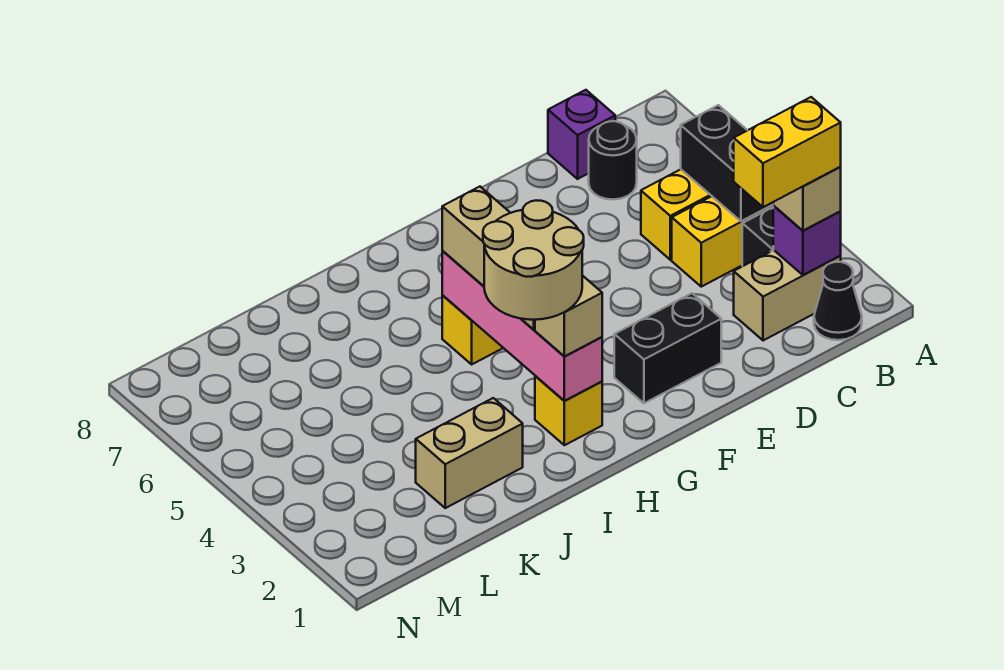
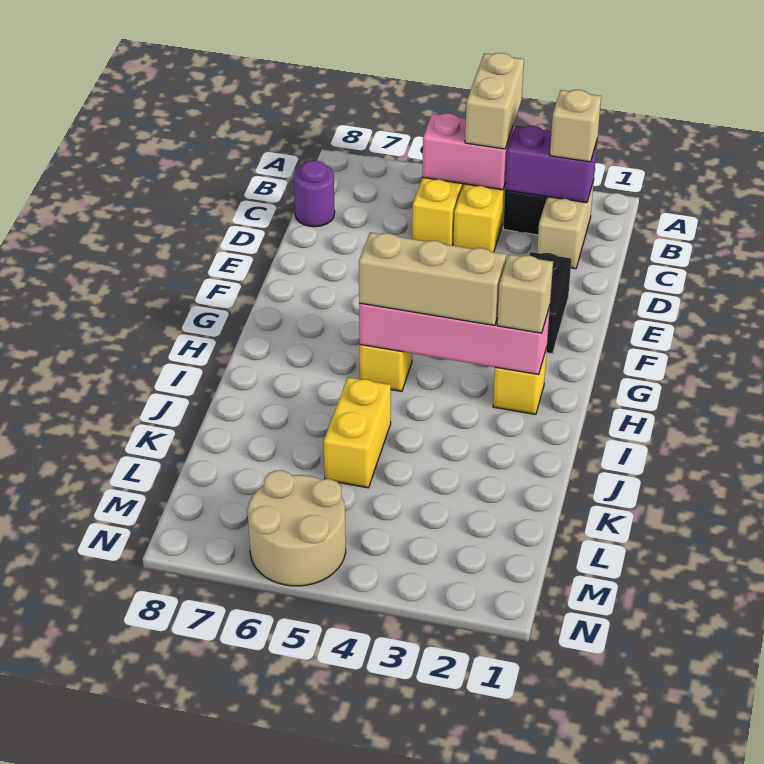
black 1x1 cone [814,262,862,340] -> none
purple 1x1 brick [773,206,841,275] -> purple 1x2 brick [505,126,597,203]
yellow 1x2 brick [734,97,841,207] -> yellow 1x2 brick moved to [324,377,391,488]
black 1x2 brick [681,105,773,221] -> pink 1x2 brick [422,113,513,190]
black 1x1 round brick [589,121,637,200] -> none
purple 1x1 brick [548,90,615,179] -> purple 1x1 round brick [294,161,335,227]
tan 2x2 round brick [483,200,584,320] -> tan 2x2 round brick moved to [248,470,346,586]
tan 1x2 brick [416,398,523,508] -> tan 1x2 brick moved to [465,53,524,149]

